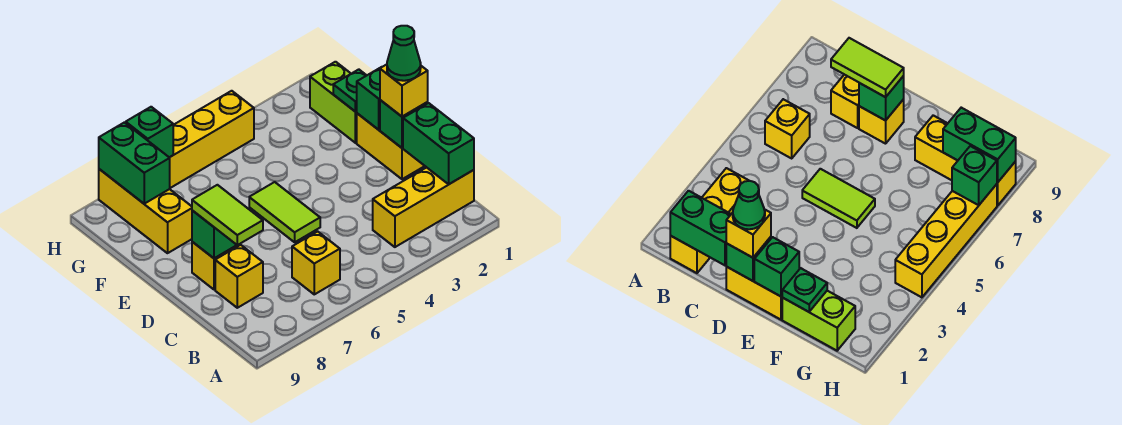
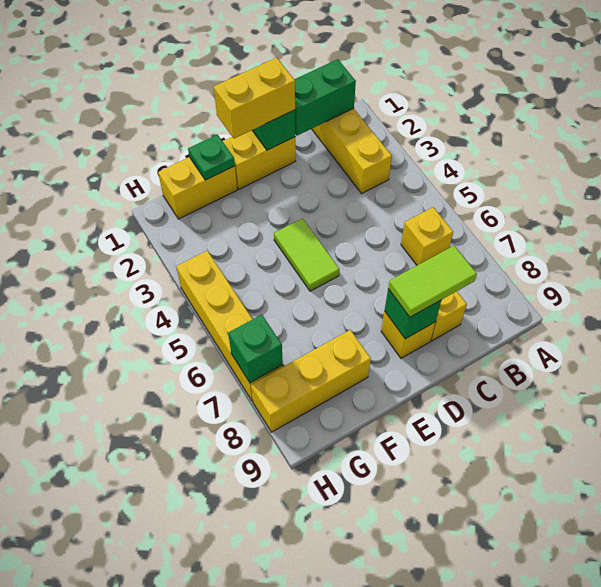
yellow 1x1 brick [380,64,428,117] -> yellow 1x2 brick [214,58,295,138]
green 1x1 cone [387,26,421,81] -> none
lime 1x2 tile [249,182,320,242] -> lime 1x2 tile turned to [274,218,340,291]
green 1x1 brick [357,68,380,130] -> none
lime 1x2 brick [310,62,357,143] -> yellow 1x2 brick [158,157,237,219]
green 1x2 brick [99,122,170,204] -> none

